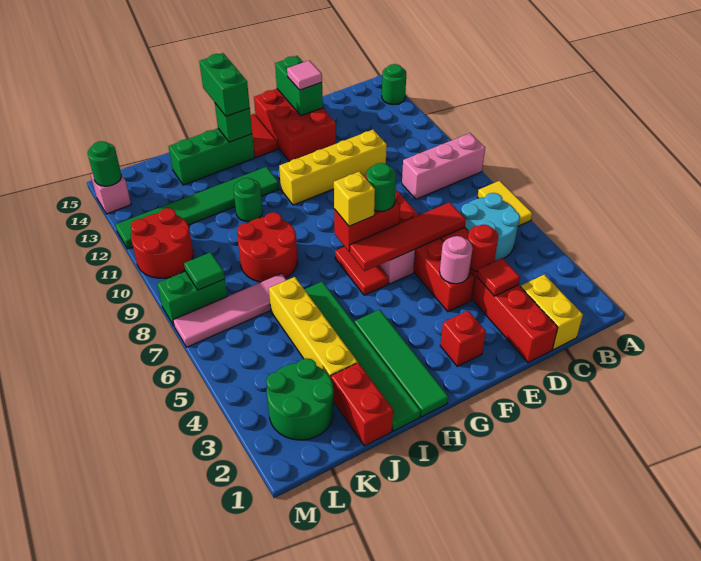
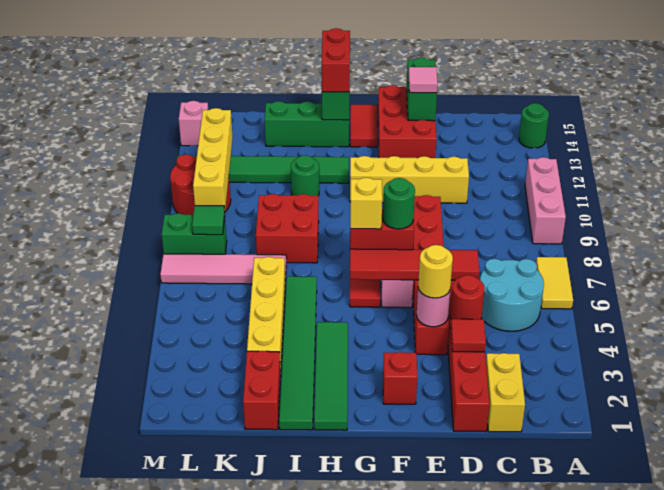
pink 1x3 brick [402,133,485,199] -> pink 1x3 brick turned to [525,157,566,244]
none -> yellow 1x1 round brick [418,245,453,298]
green 1x2 brick [199,53,250,116] -> red 1x2 brick [322,28,350,92]
red 2x2 round brick [237,212,298,282] -> red 2x2 brick [256,194,319,263]
green 2x2 round brick [266,358,334,440] -> none
none -> yellow 1x4 brick [193,108,233,210]
green 1x1 round brick [88,141,121,186] -> none

